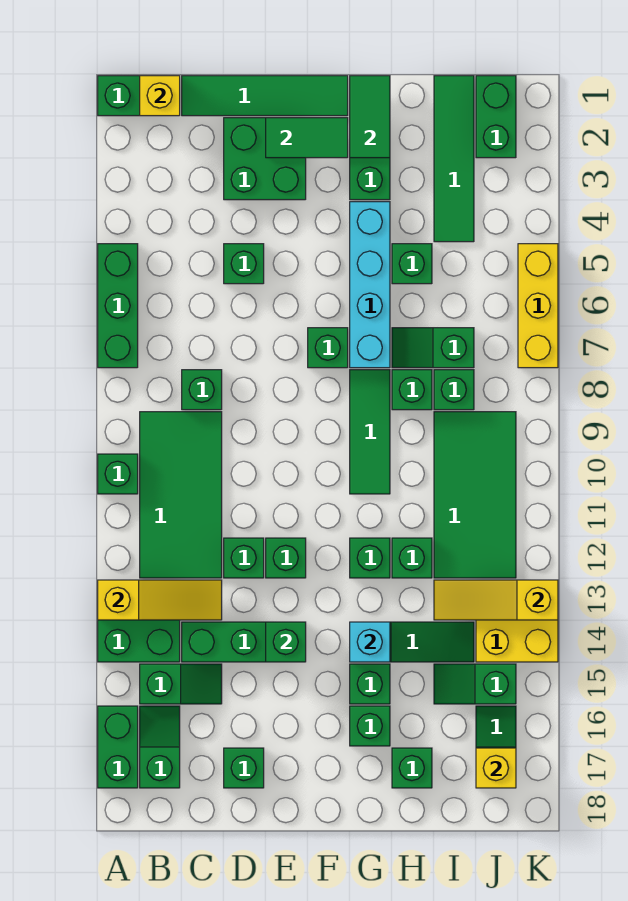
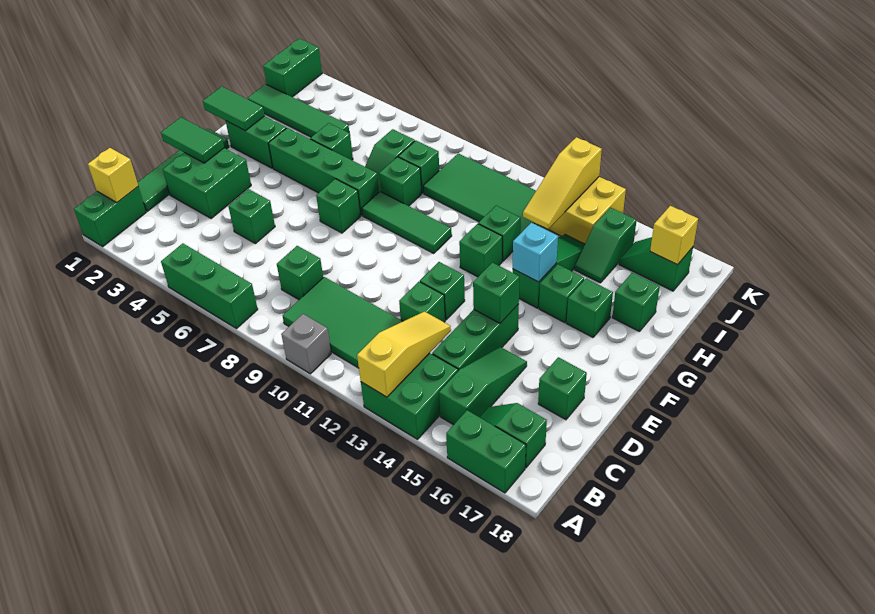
green 1x1 brick [98,454,138,494] -> grey 1x1 brick [281,314,331,374]
green 1x2 slope [140,664,222,704] -> green 1x3 slope [439,347,527,425]
green 1x2 tile [266,118,348,158] -> green 1x2 tile turned to [161,117,224,163]
cyan 1x4 brick [350,202,390,368] -> green 1x4 brick [269,128,379,215]
green 1x2 brick [476,76,516,158] -> green 1x2 brick turned to [263,39,322,97]
yellow 1x3 brick [518,244,558,368] -> none

